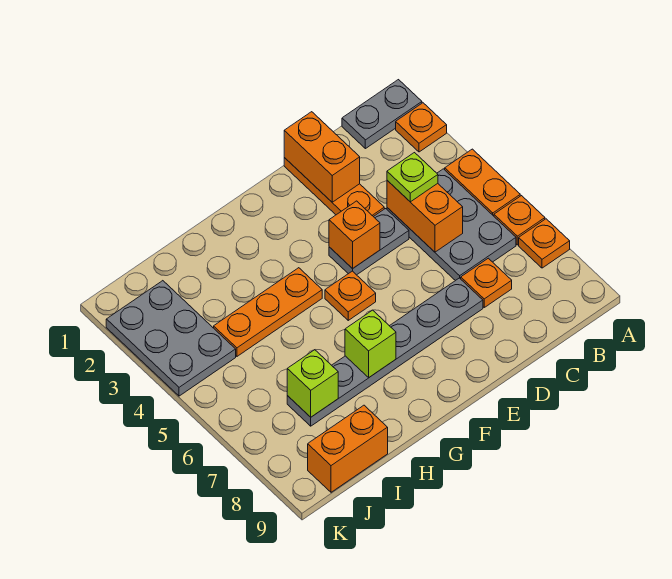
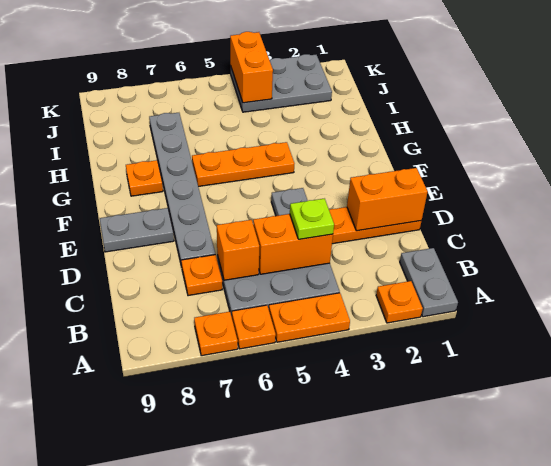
orange 1x1 brick [329,201,380,269] -> orange 1x1 brick moved to [217,220,259,280]
none -> grey 1x2 plate [100,208,174,252]
orange 1x1 plate [325,271,376,320] -> orange 1x1 plate moved to [126,160,163,196]
orange 1x3 plate [214,268,322,356] -> orange 1x3 plate turned to [192,142,294,187]
lime 1x1 brick [345,310,396,377] -> none
lime 1x1 brick [287,350,338,417] -> none
orange 1x2 brick [308,405,388,492] -> orange 1x2 brick moved to [230,32,273,103]

